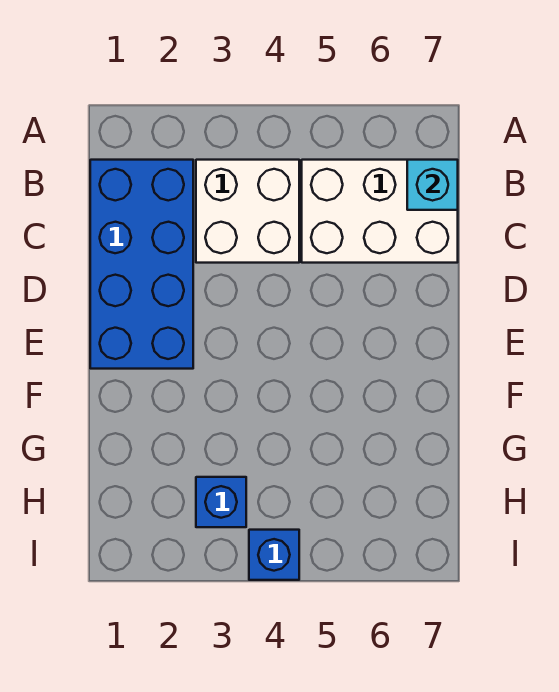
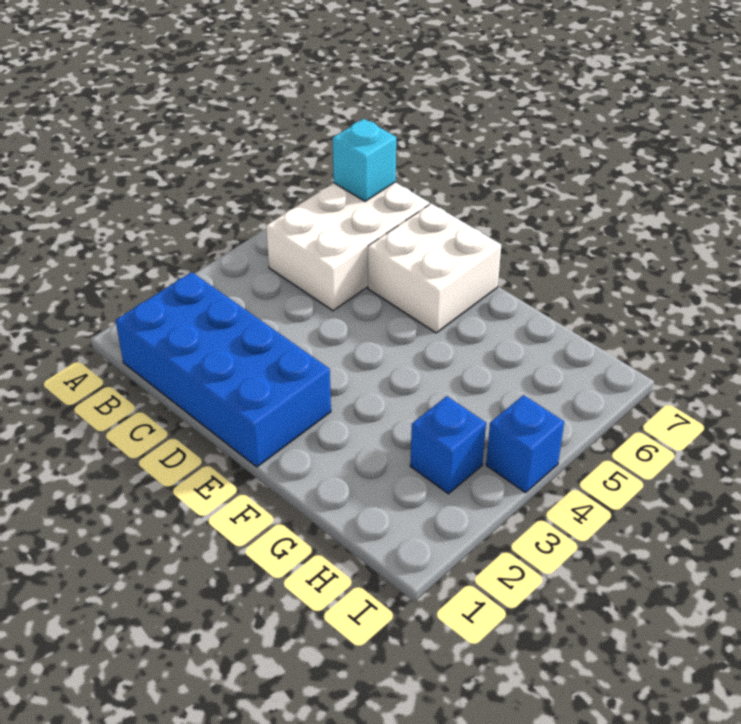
white 2x2 brick [196,160,299,263] -> white 2x2 brick moved to [368,203,501,333]

